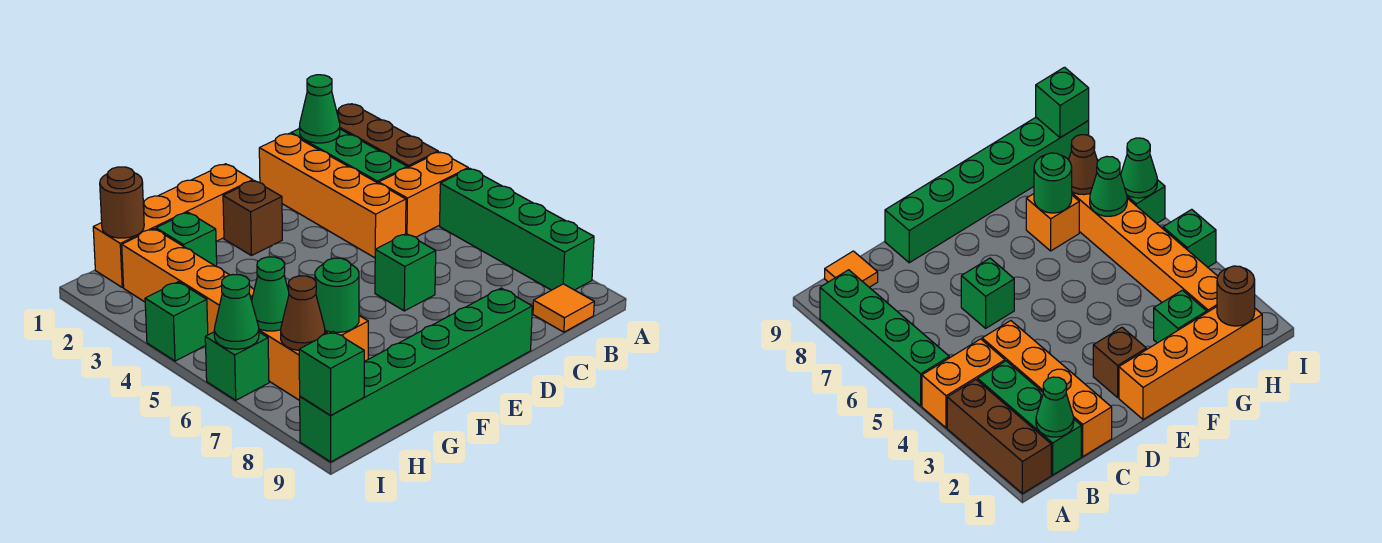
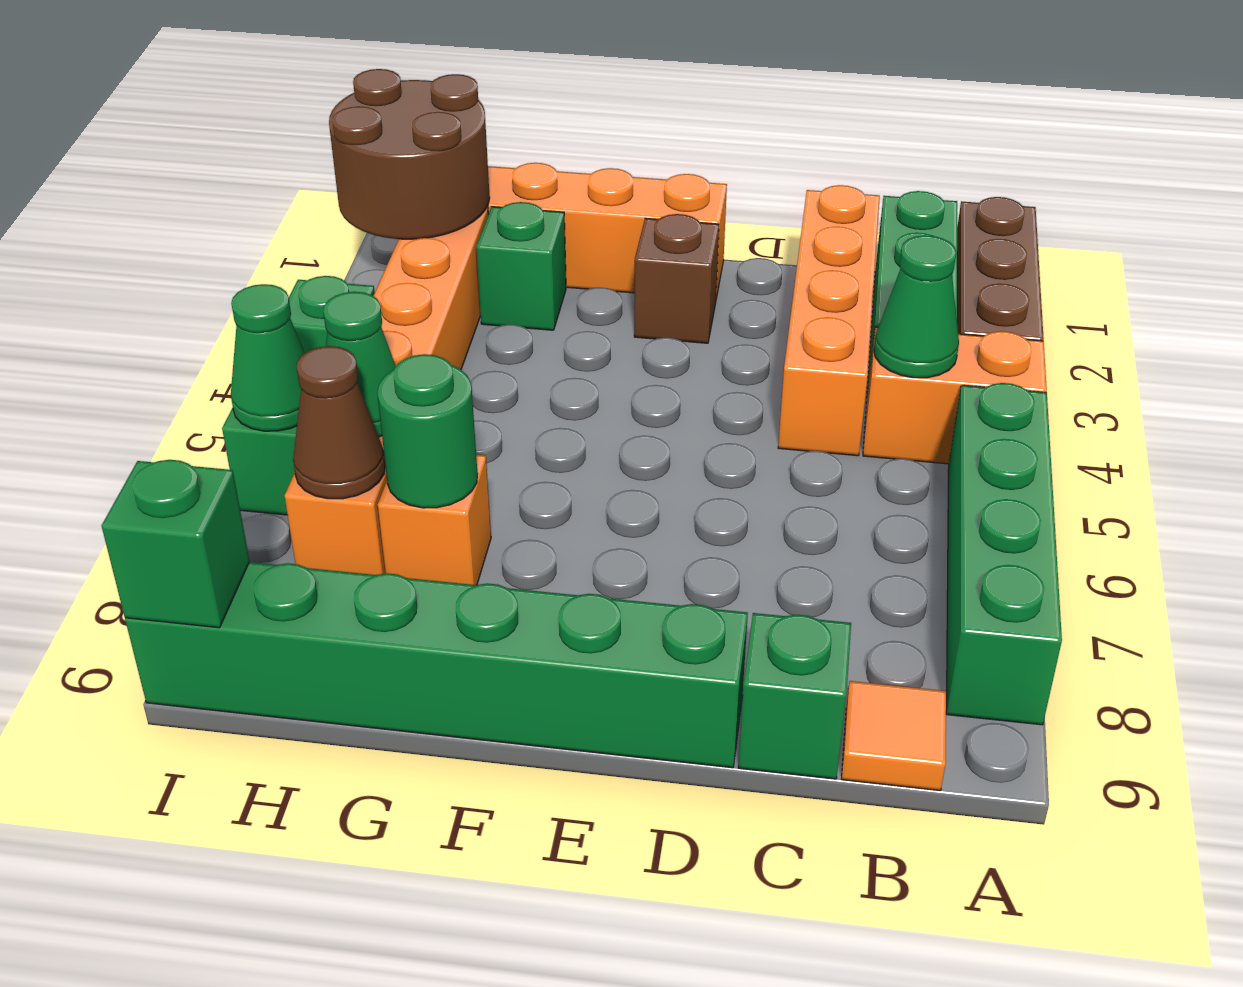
green 1x1 cone [299,75,340,143] -> green 1x1 cone moved to [874,235,959,378]
green 1x1 brick [375,234,436,311] -> green 1x1 brick moved to [738,613,851,779]
brown 1x1 round brick [100,167,144,238] -> brown 2x2 round brick [329,69,490,239]

